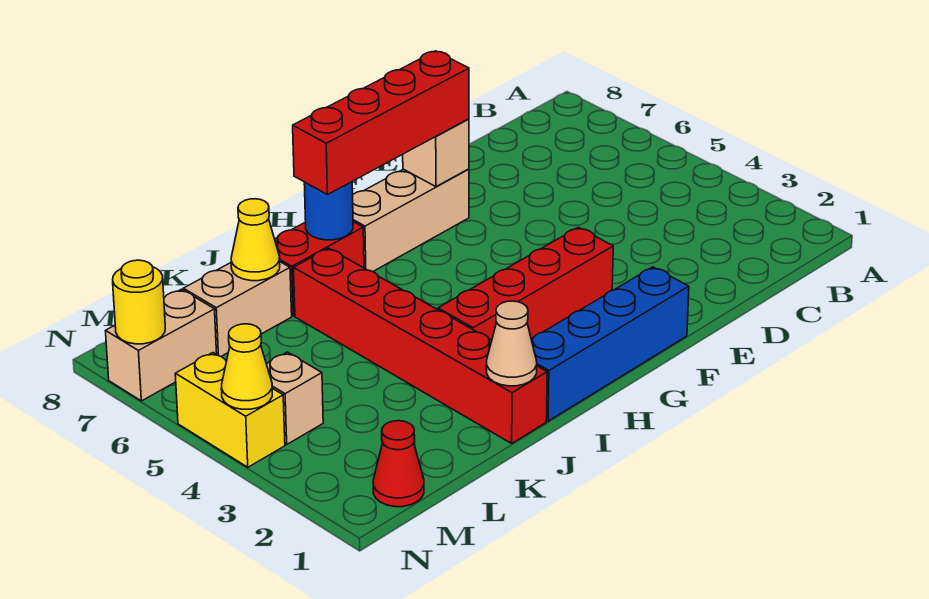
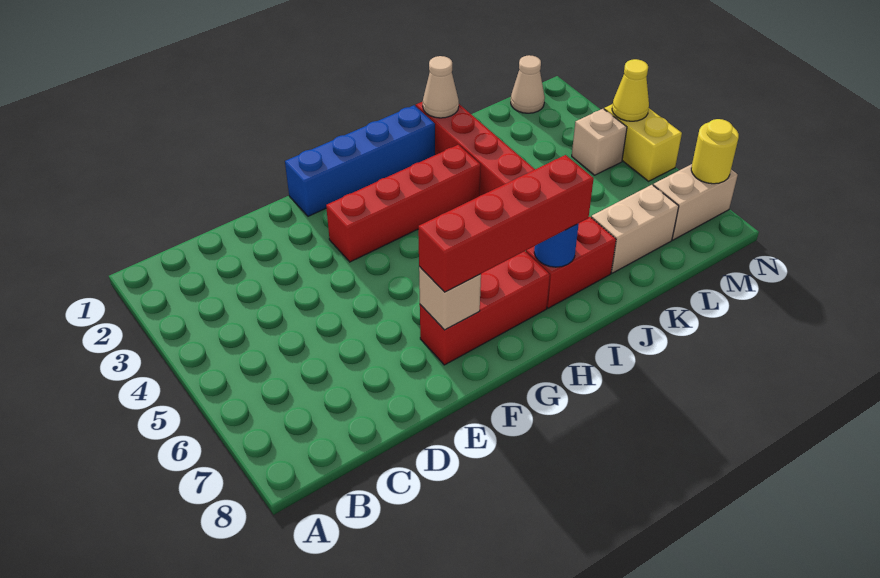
tan 1x3 brick [353,169,469,272] -> red 1x3 brick [420,251,550,365]
yellow 1x1 cone [231,199,280,281] -> none
red 1x1 cone [373,421,424,507] -> tan 1x1 cone [511,55,545,113]

